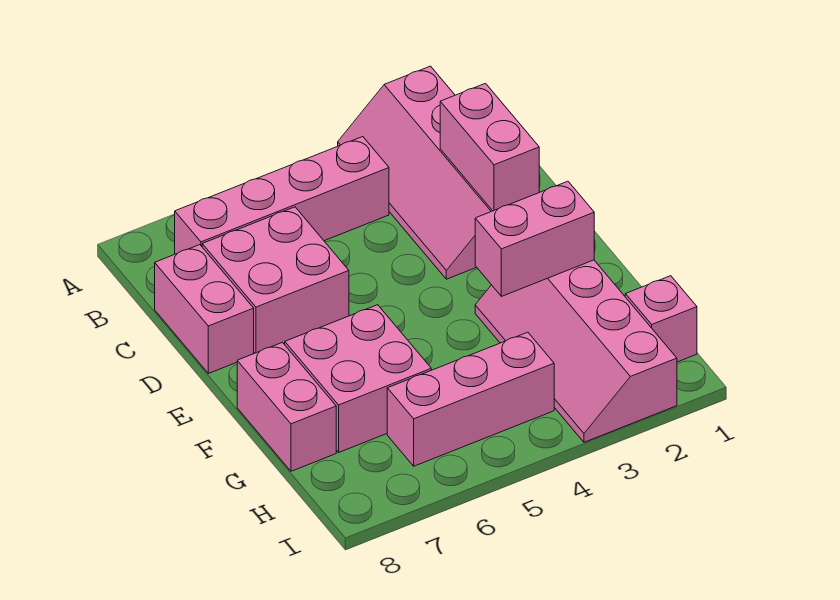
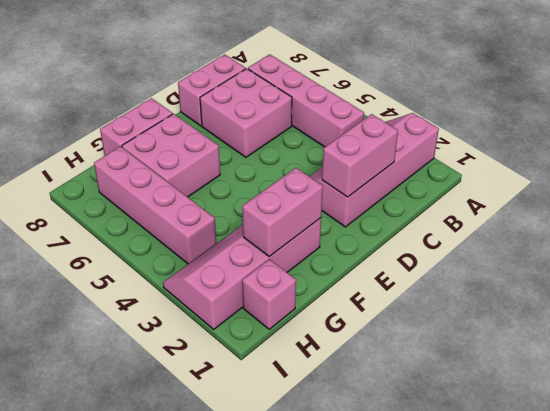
pink 1x2 brick [475,181,594,296] -> pink 1x2 brick turned to [242,168,323,257]
pink 1x3 brick [387,332,554,466] -> pink 1x4 brick [94,147,216,264]

